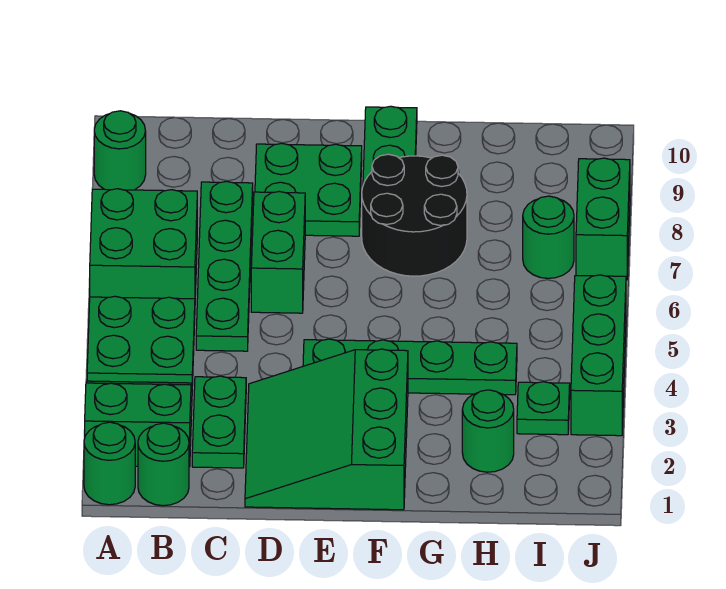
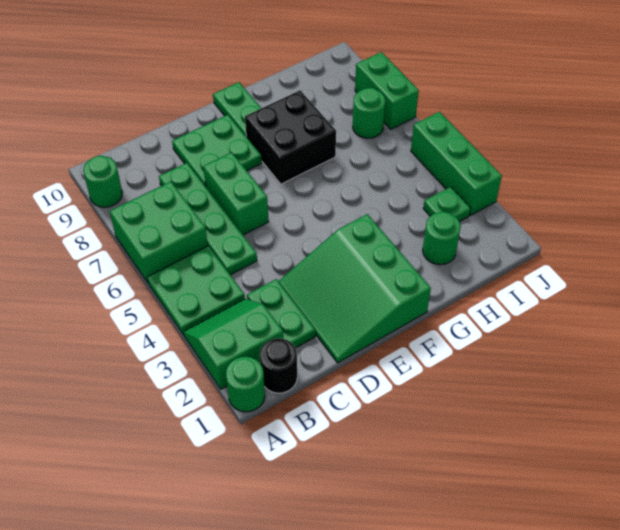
green 1x1 round brick [138,423,189,506] -> black 1x1 round brick [260,338,297,393]
green 1x4 plate [303,339,517,395] -> none
black 2x2 round brick [362,154,467,276] -> black 2x2 brick [245,90,336,184]

